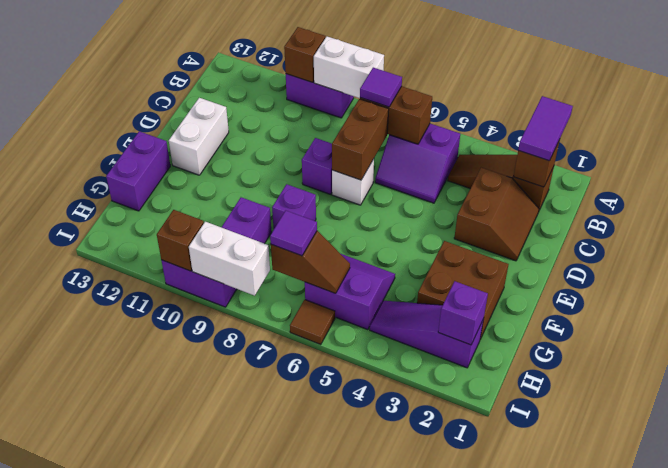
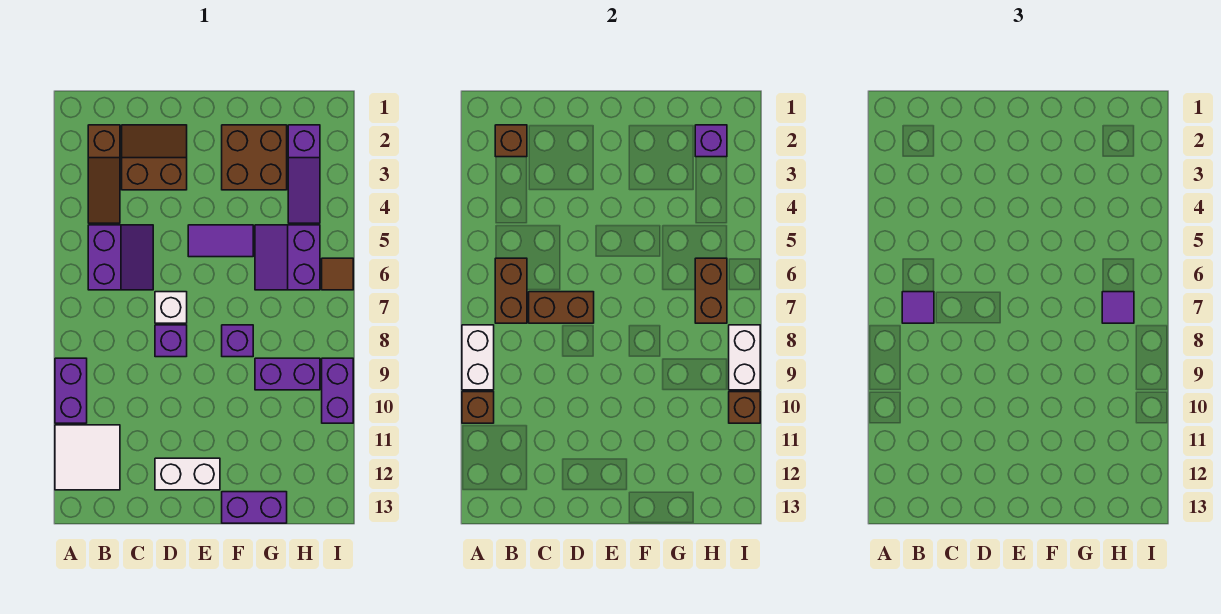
purple 1x2 tile [518,96,573,161] -> purple 1x2 tile moved to [188,225,253,257]
none -> white 2x2 tile [55,425,120,490]
brown 1x2 slope [271,231,350,293] -> brown 1x2 brick [695,258,727,323]

